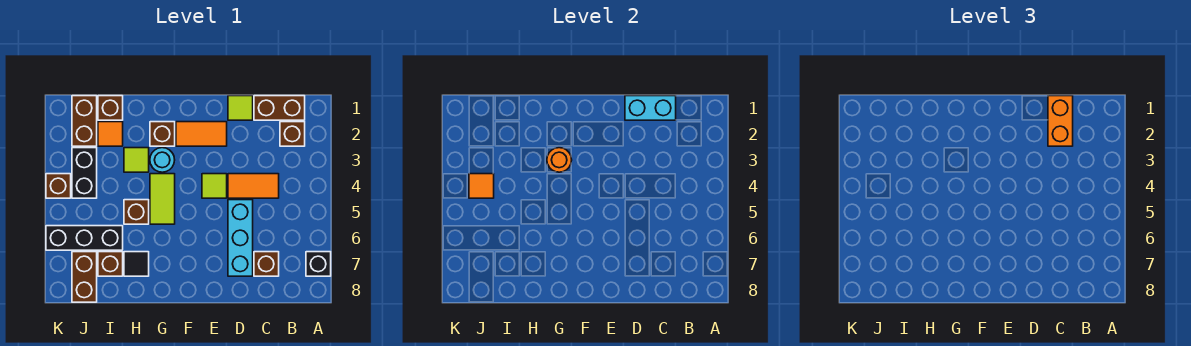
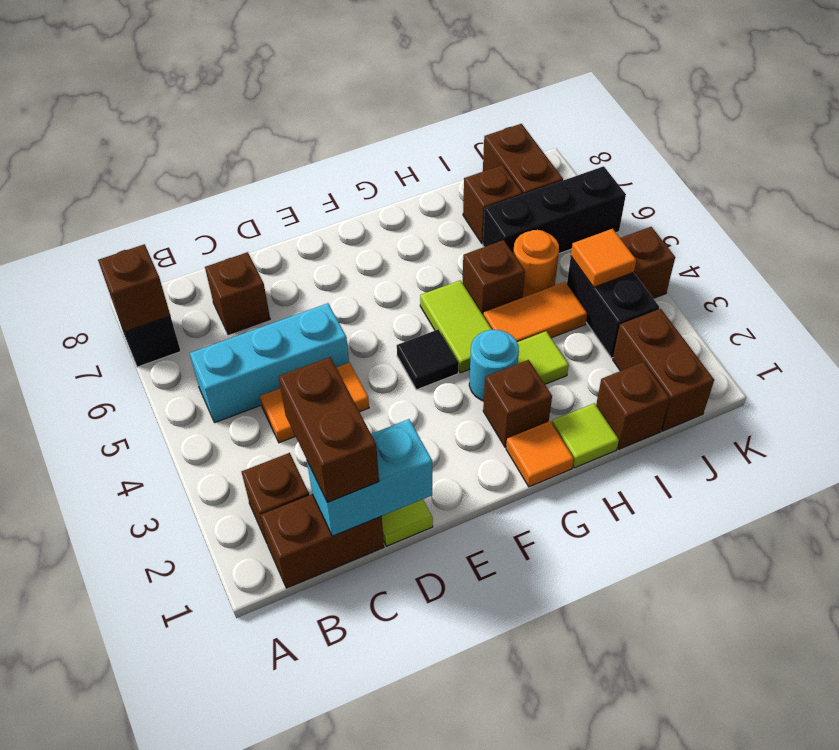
none -> brown 1x1 brick [98,244,170,332]
orange 1x2 brick [1048,96,1073,146] -> brown 1x2 brick [278,357,379,502]
cyan 1x3 brick [228,200,253,276] -> cyan 1x3 brick turned to [190,303,349,423]
orange 1x2 tile [176,122,227,146] -> orange 1x2 tile moved to [483,282,587,342]
lime 1x1 tile [202,174,227,198] -> lime 1x1 tile moved to [552,403,619,468]
orange 1x1 round brick [547,148,572,172] -> orange 1x1 round brick moved to [513,230,559,297]
black 1x1 tile [124,252,149,276] -> black 1x1 tile moved to [397,330,459,390]
orange 1x1 tile [98,122,123,146] -> orange 1x1 tile moved to [506,421,574,487]

